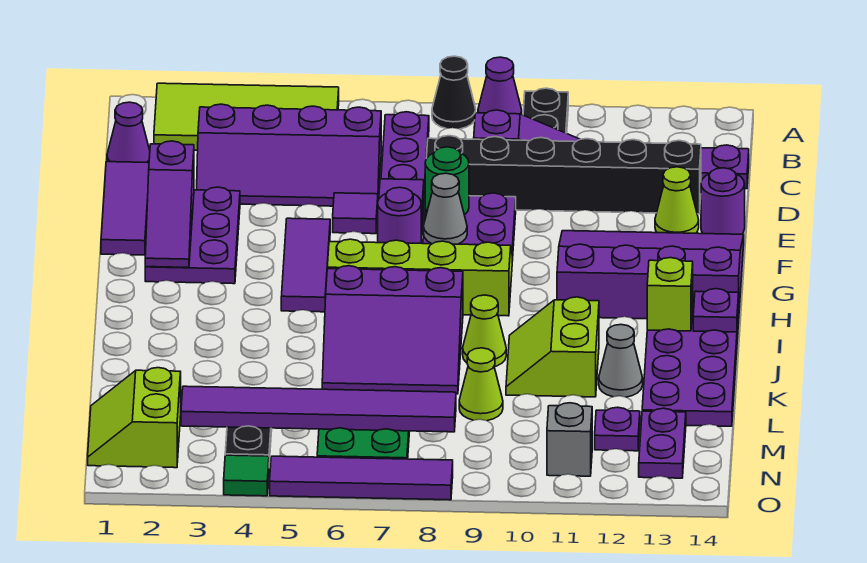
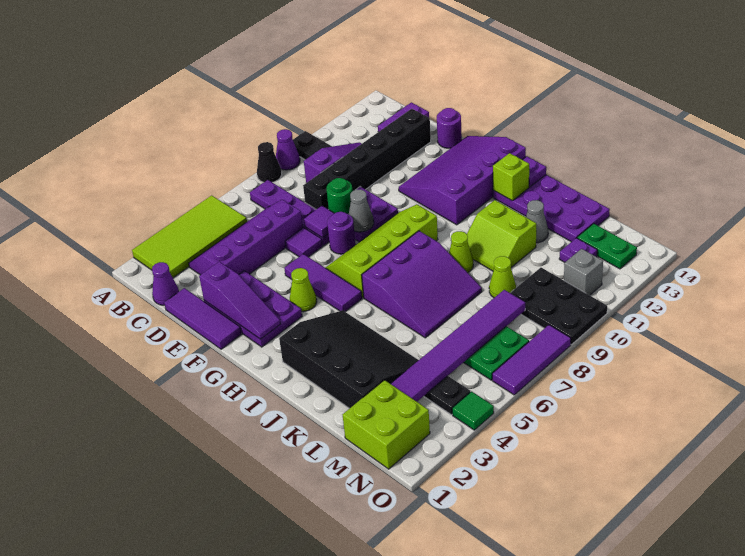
purple 2x4 slope [197,104,381,206] -> purple 2x4 slope turned to [189,200,303,275]
lime 1x1 cone [655,167,699,233] -> lime 1x1 cone moved to [290,268,317,312]
none -> black 3x4 slope [279,310,418,409]
lime 2x2 slope [88,368,181,468] -> lime 2x2 brick [343,380,430,469]
none -> black 2x3 plate [511,268,607,344]
purple 1x2 plate [639,408,686,478] -> green 1x2 plate [577,224,637,269]
purple 1x4 tile [270,456,453,500] -> purple 1x3 tile [492,325,571,395]

